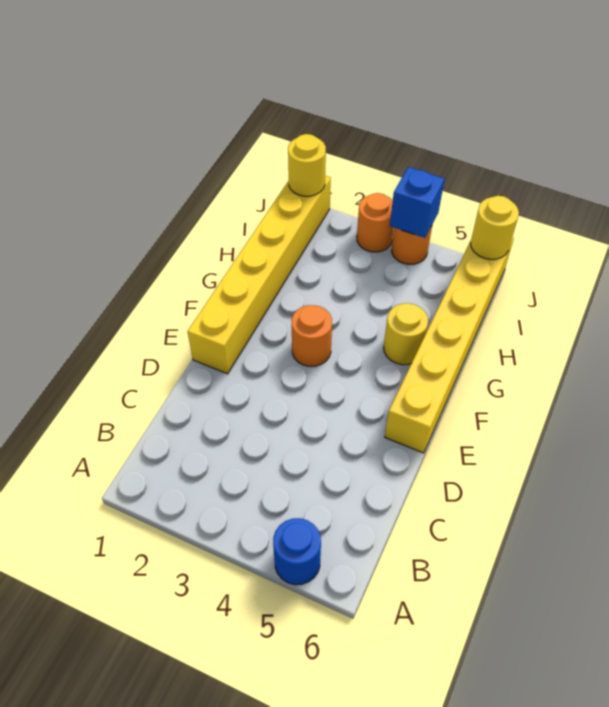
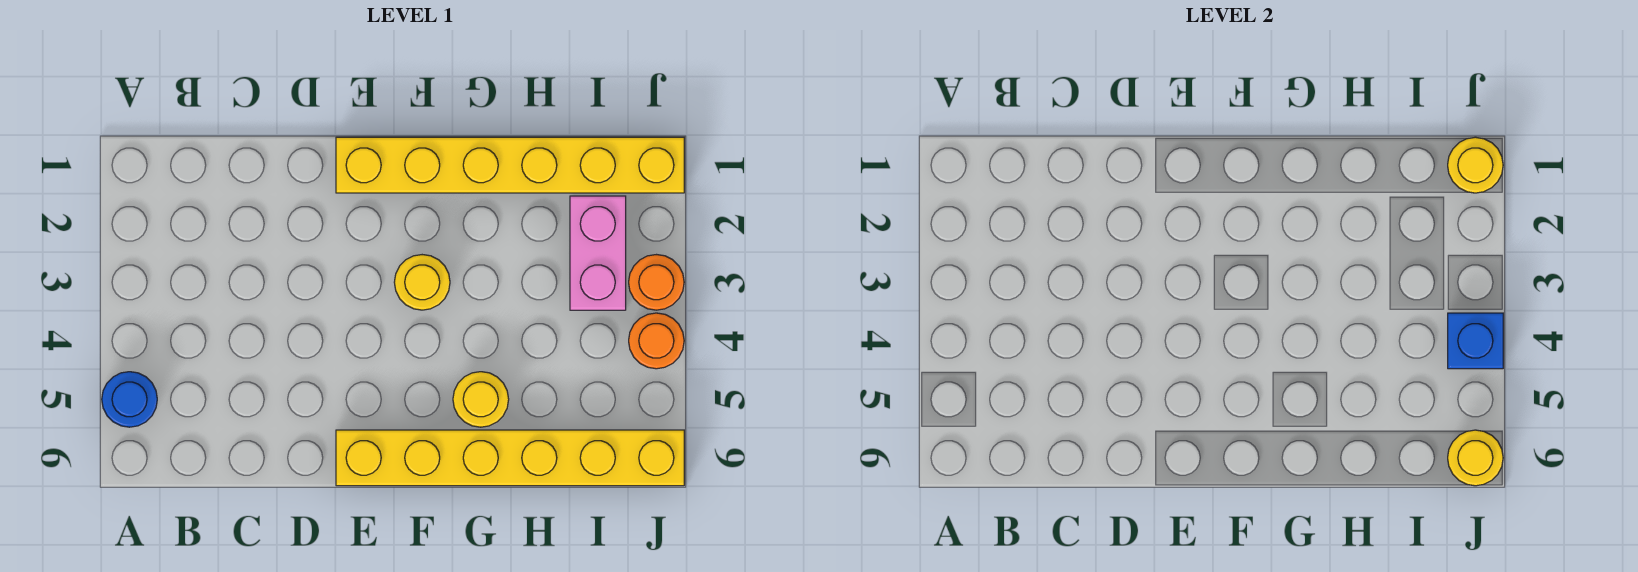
orange 1x1 round brick [291,305,332,366] -> yellow 1x1 round brick [394,255,450,310]
none -> pink 1x2 brick [570,196,626,310]

